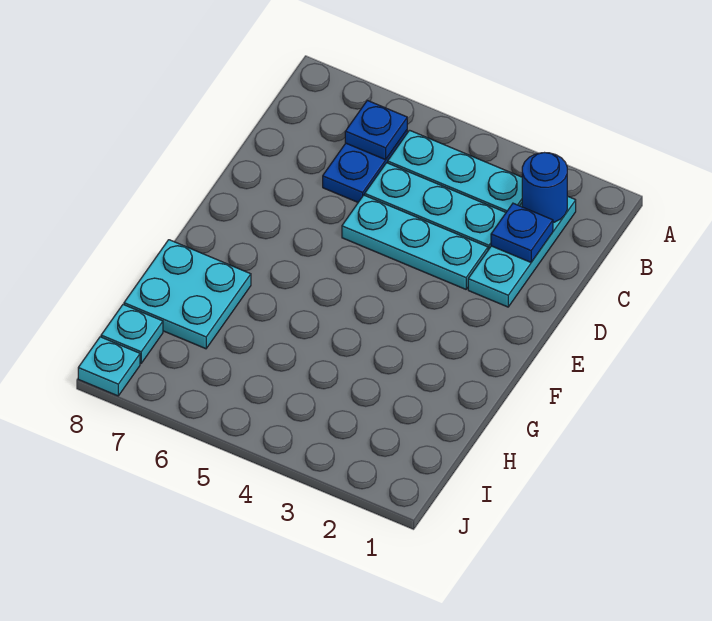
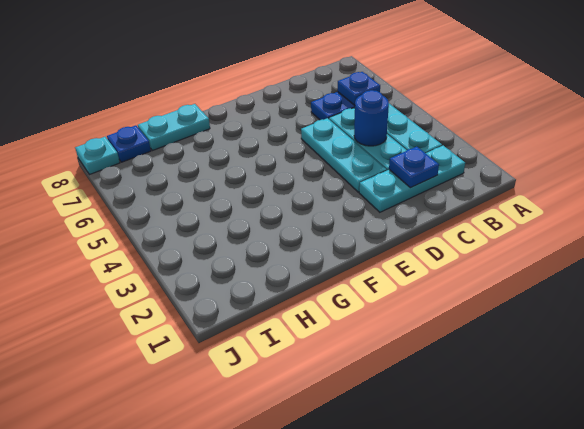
blue 1x1 round brick [522,153,567,223] -> blue 1x1 round brick moved to [354,90,389,146]
cyan 2x2 plate [124,240,251,349] -> cyan 1x2 plate [138,104,210,151]
cyan 1x1 plate [101,305,163,363] -> blue 1x1 plate [107,125,151,162]

